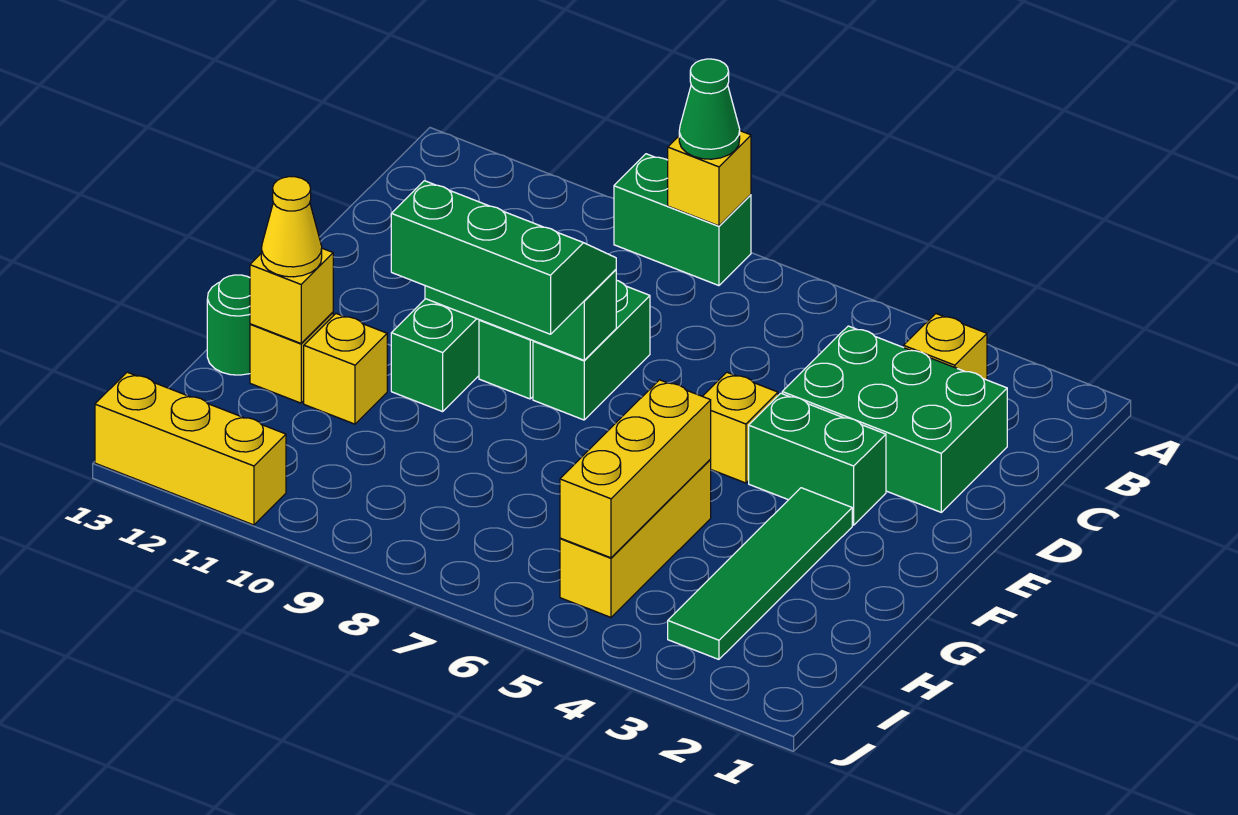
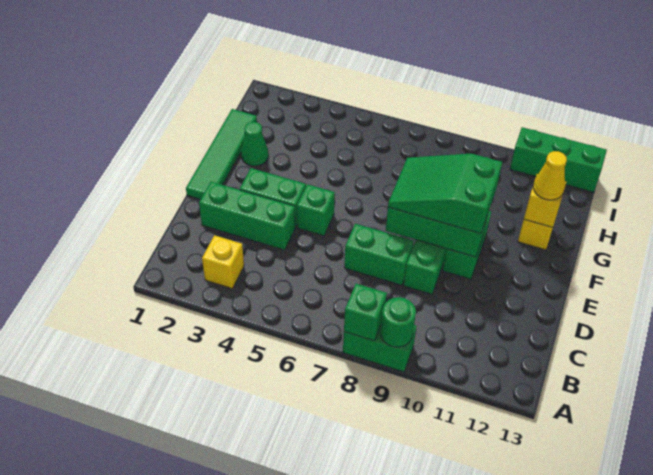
yellow 1x1 brick [668,131,751,226] -> green 1x1 brick [344,284,387,341]
green 1x1 cone [679,59,740,159] -> green 1x1 cone moved to [241,122,268,166]
green 2x3 brick [782,326,1007,512] -> green 1x3 brick [199,182,295,250]
green 1x2 brick [533,280,650,420] -> green 1x2 brick turned to [344,224,414,285]
yellow 1x1 brick [703,372,778,483] -> green 1x1 brick [297,184,335,236]
green 2x3 slope [391,181,616,334] -> green 2x3 slope turned to [388,154,502,233]
green 1x4 tile [668,488,852,659] -> green 1x4 tile moved to [186,109,257,199]
yellow 1x3 brick [560,460,711,617] -> none
yellow 1x3 brick [560,380,711,558] -> none
yellow 1x1 brick [304,314,387,424] -> none
green 1x1 round brick [207,275,250,375] -> green 1x1 round brick moved to [380,297,416,347]
yellow 1x3 brick [95,372,286,525] -> green 1x3 brick [510,127,607,192]

